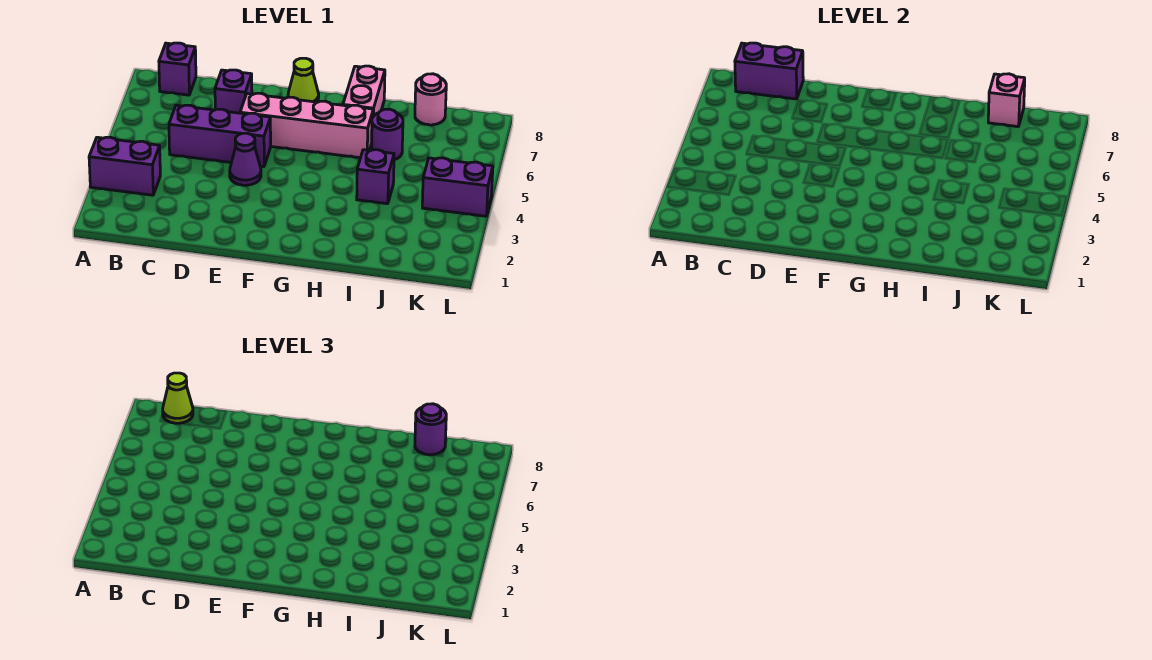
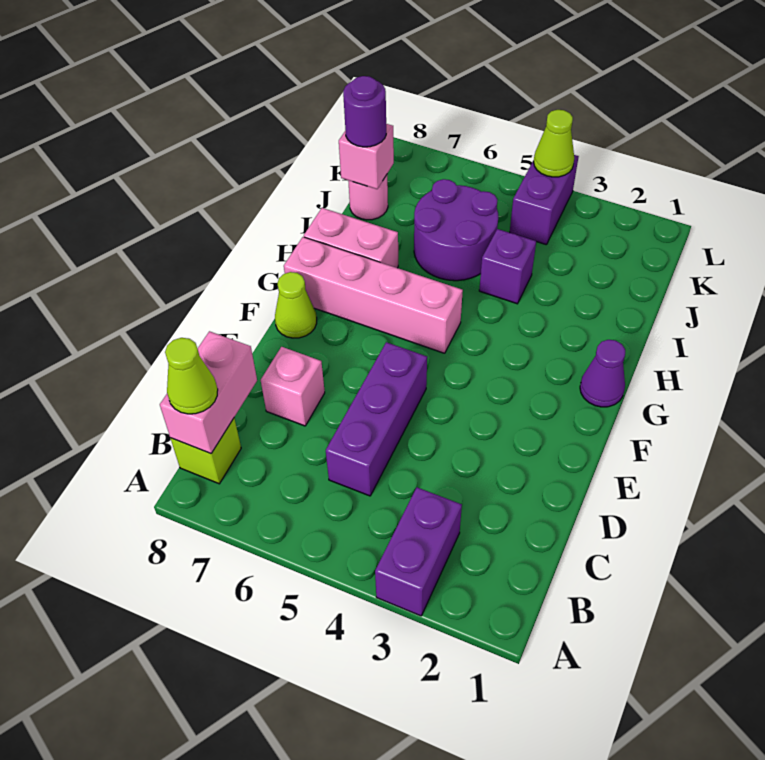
purple 1x1 brick [159,43,196,95] -> lime 1x1 brick [170,418,241,484]
purple 1x2 brick [735,43,803,99] -> pink 1x2 brick [160,331,257,454]
purple 1x1 brick [215,70,252,113] -> pink 1x1 brick [261,347,325,426]
purple 1x1 cone [230,133,261,185] -> purple 1x1 cone moved to [580,340,625,407]
pink 1x4 brick [240,93,373,158] -> pink 1x4 brick turned to [284,237,463,353]
purple 1x1 round brick [371,109,403,160] -> purple 2x2 round brick [414,179,498,281]
none -> lime 1x1 cone [534,110,574,177]

